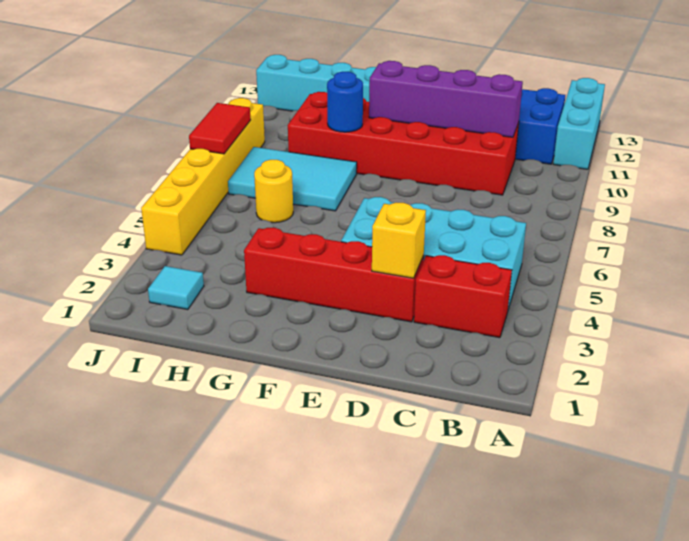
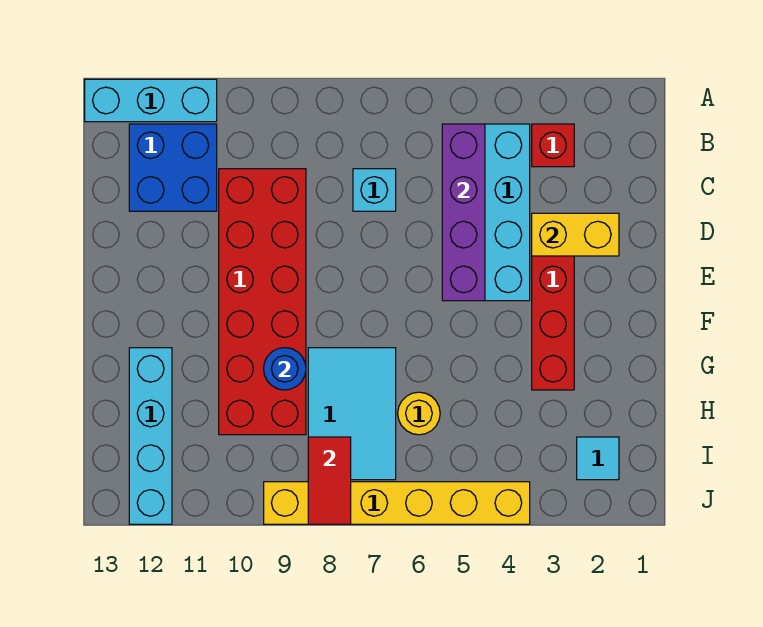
red 1x2 brick [414,255,512,338] -> red 1x1 brick [532,124,574,167]
none -> cyan 1x1 brick [353,169,396,211]
purple 1x4 brick [369,61,523,137] -> purple 1x4 brick moved to [442,124,485,301]
yellow 1x1 brick [372,202,426,278] -> yellow 1x2 brick [532,213,619,256]
red 1x2 tile [189,103,251,154] -> red 1x2 tile turned to [308,437,351,524]

